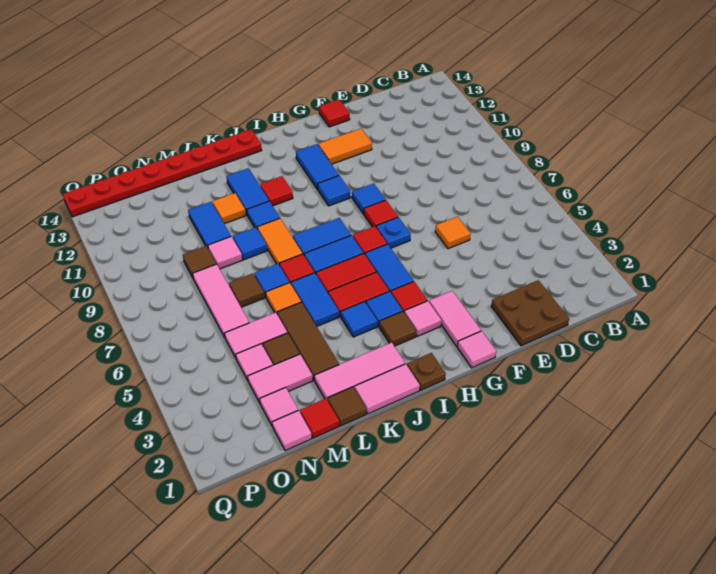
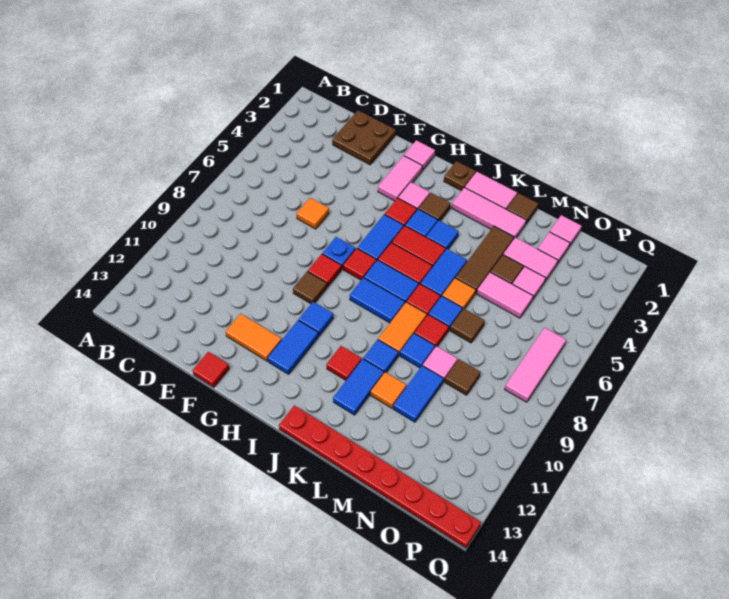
blue 1x1 tile [352,183,385,214] -> brown 1x1 tile [293,272,327,304]
red 1x1 tile [300,399,339,438] -> red 1x1 tile moved to [415,315,449,347]
pink 1x3 tile [193,264,249,338] -> pink 1x3 tile moved to [505,328,566,402]

